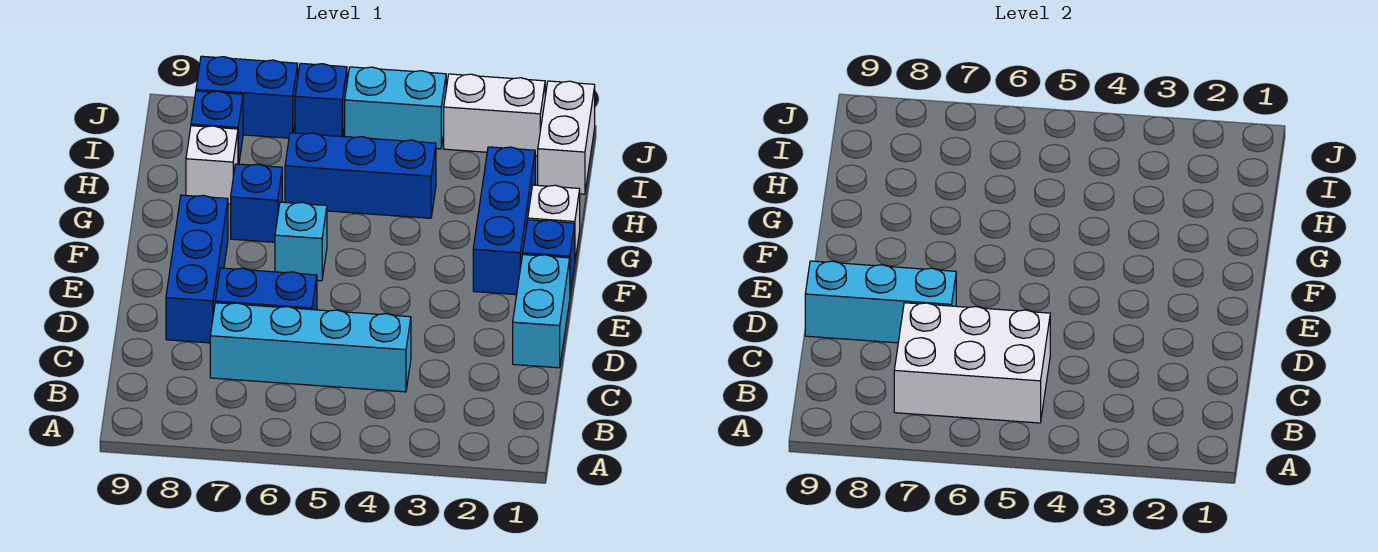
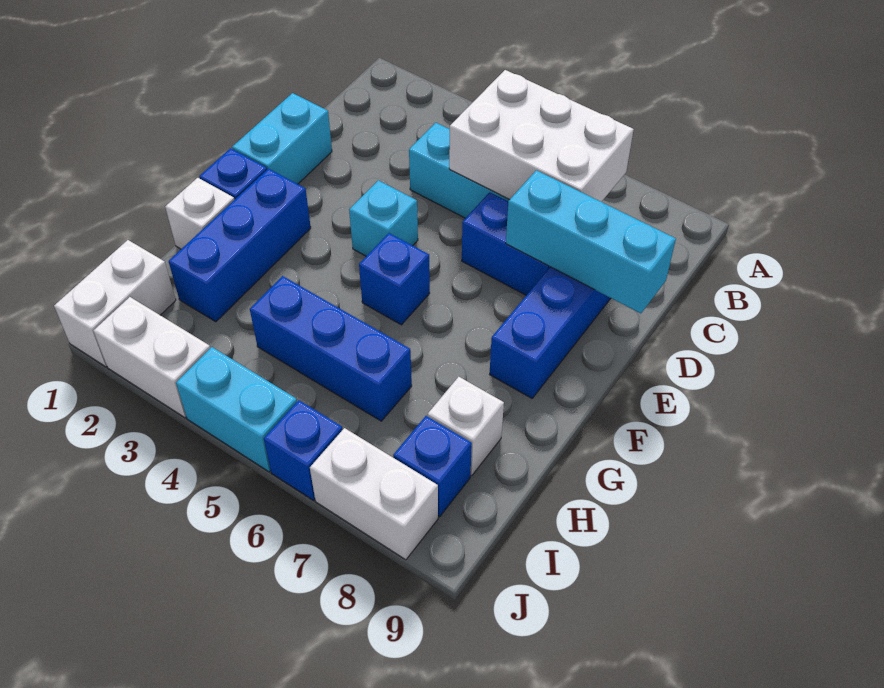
cyan 1x1 brick [275,202,327,281] -> cyan 1x1 brick moved to [349,180,418,256]
blue 1x1 brick [231,164,282,242] -> blue 1x1 brick moved to [359,233,430,325]
blue 1x2 brick [196,56,298,138] -> white 1x2 brick [310,428,438,560]

